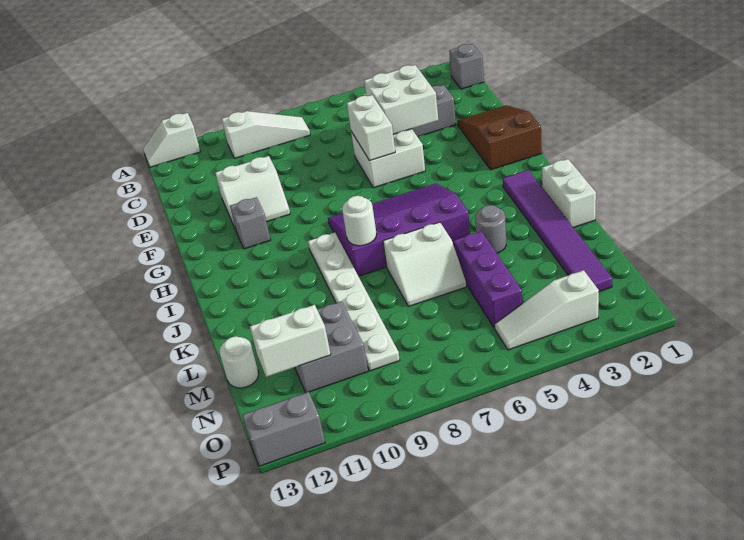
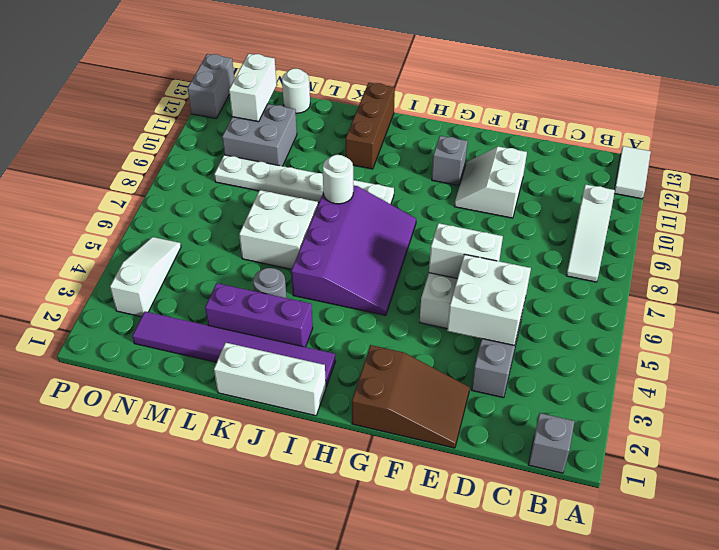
white 1x2 slope [143,113,200,167] -> white 1x2 tile [614,146,651,199]
white 1x2 brick [542,159,596,228] -> white 1x3 brick [214,343,326,416]
none -> brown 1x3 brick [346,83,395,169]
white 2x2 slope [383,222,466,306] -> white 2x2 brick [239,190,318,269]
purple 1x3 brick [454,231,522,328] -> purple 1x3 brick moved to [205,283,313,347]

